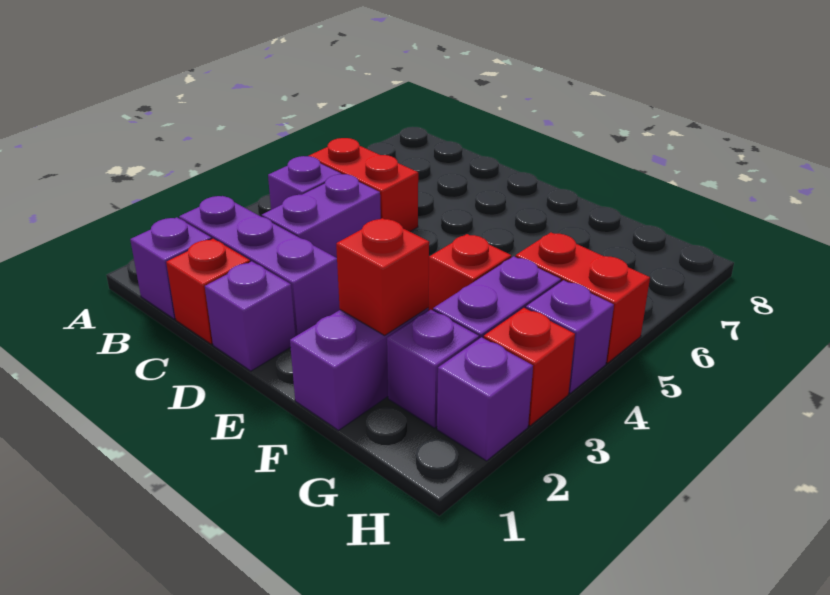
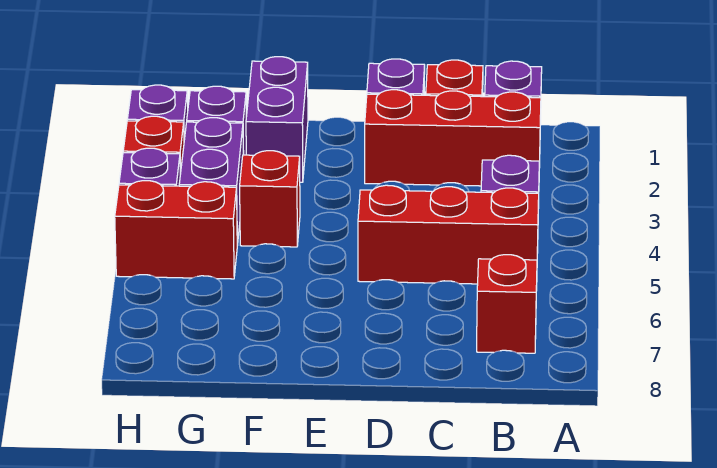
purple 1x3 brick [179,196,340,336] -> red 1x3 brick [365,90,541,186]
red 1x2 brick [309,138,418,232] -> red 1x3 brick [358,185,539,284]
purple 1x2 brick [262,174,381,258] -> none
red 1x1 brick [336,218,429,335] -> red 1x1 brick moved to [477,255,537,353]

